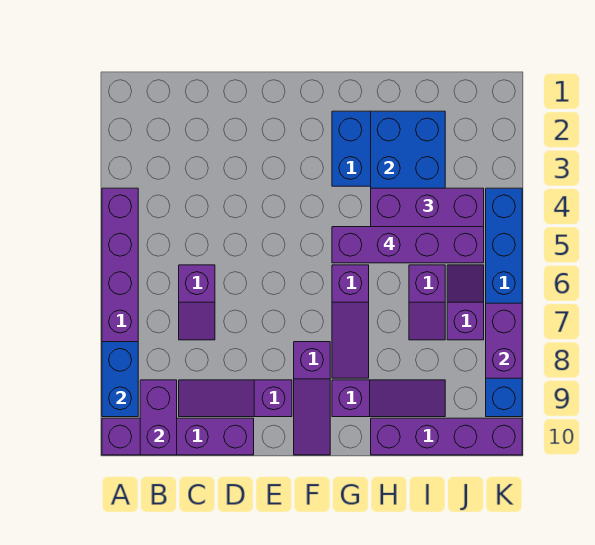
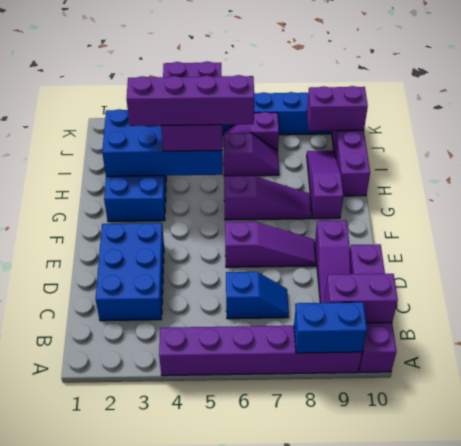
none -> blue 2x3 brick [96,223,164,321]
purple 1x2 slope [179,265,215,340] -> blue 1x2 slope [226,272,289,319]
purple 1x3 slope [294,342,330,455] -> purple 1x3 slope moved to [225,222,316,267]
purple 1x4 brick [332,227,484,263] -> purple 1x4 brick turned to [126,75,254,126]
purple 1x2 brick [486,303,522,378] -> purple 1x2 brick moved to [307,86,368,131]

